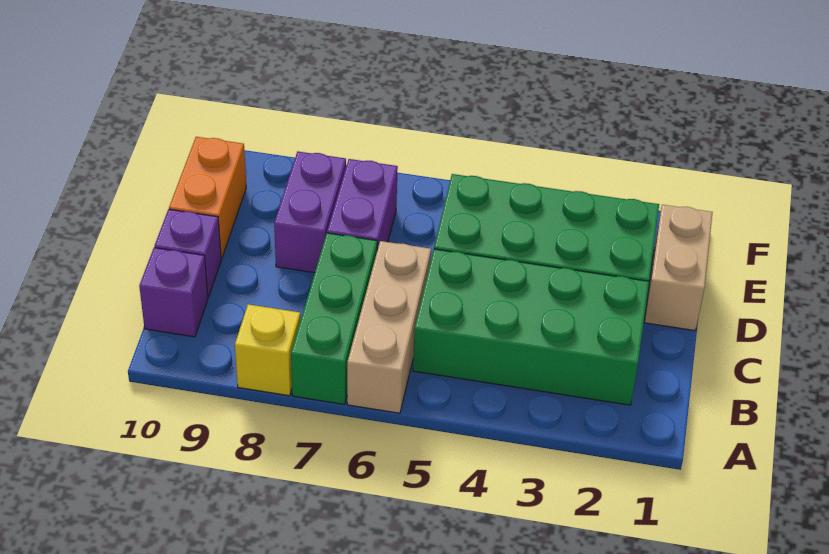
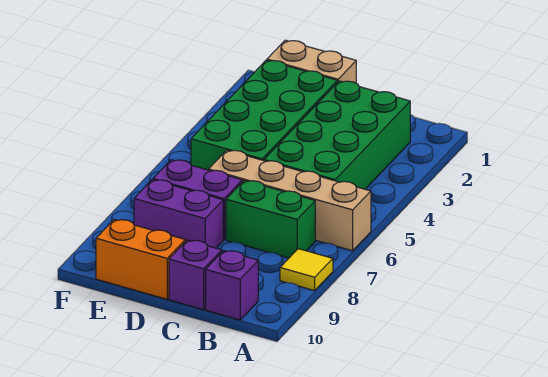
tan 1x3 brick [347,241,431,413] -> tan 1x4 brick [209,150,371,251]
green 1x3 brick [291,233,377,404] -> green 1x2 brick [226,180,315,258]
yellow 1x1 brick [235,304,300,396] -> yellow 1x1 tile [280,249,333,291]

